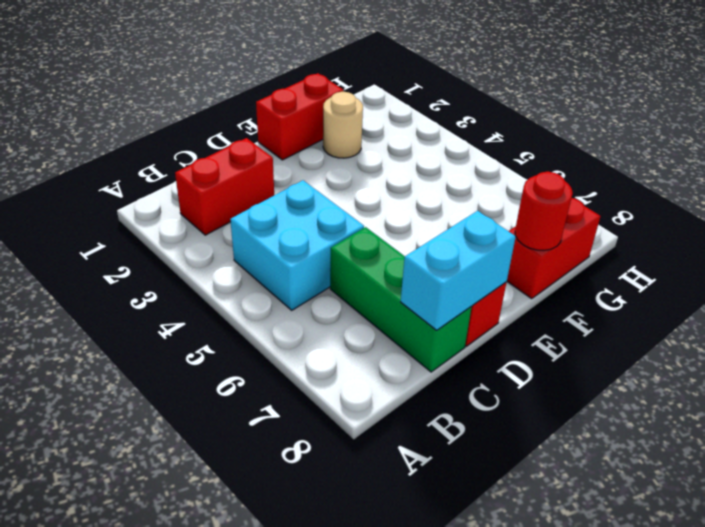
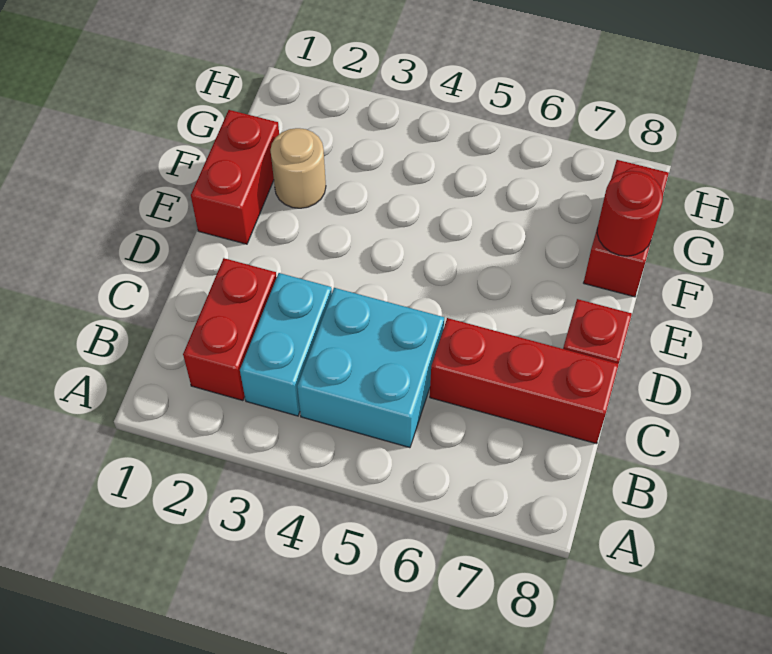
green 1x3 brick [330,227,472,372] -> red 1x3 brick [430,318,619,444]
cyan 1x2 brick [401,211,516,330] -> cyan 1x2 brick moved to [240,273,332,416]

